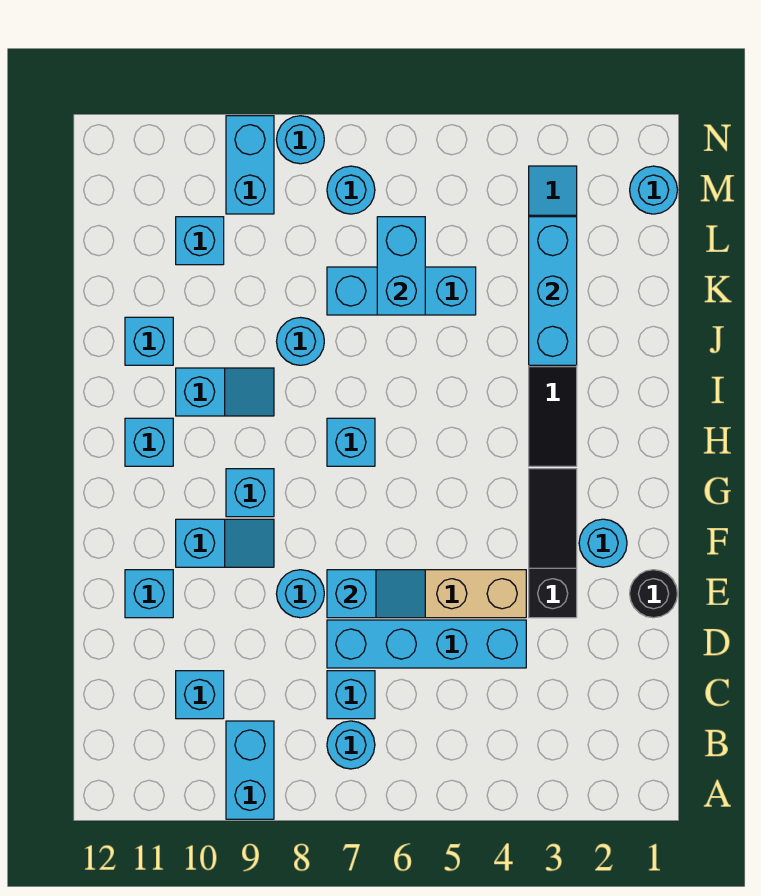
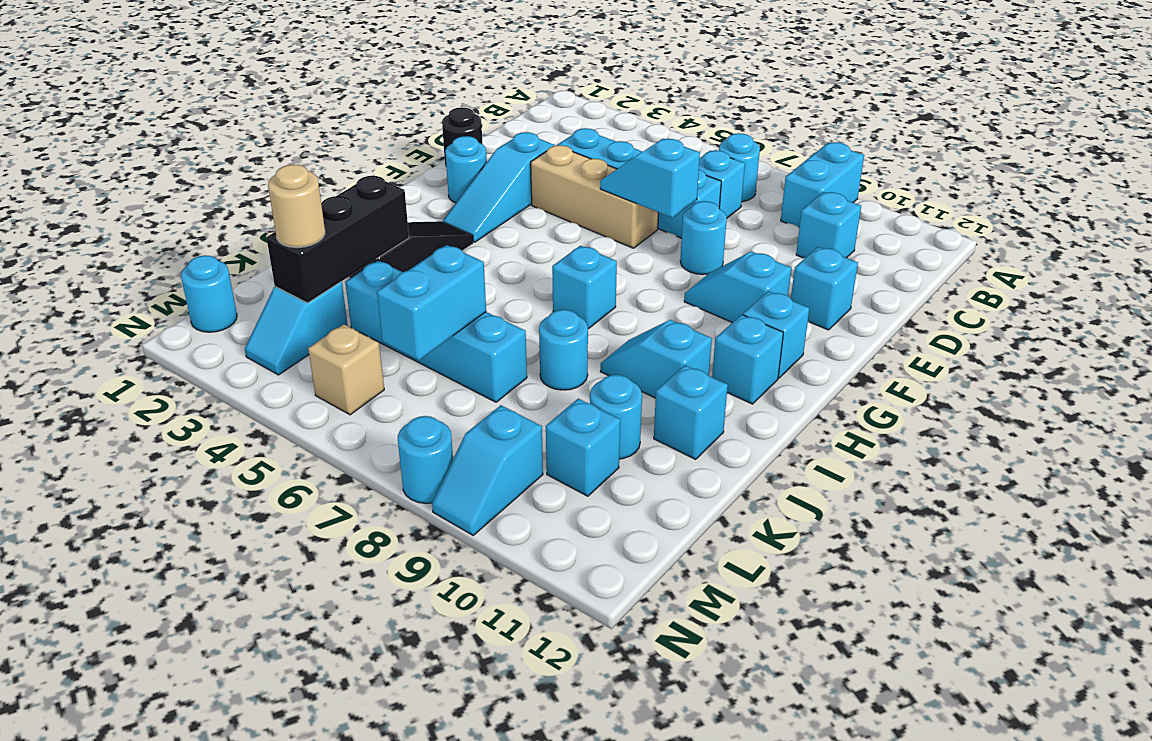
black 1x3 slope [529,469,577,618] -> cyan 1x3 slope [443,132,555,242]
cyan 1x1 brick [226,469,274,517] -> cyan 1x1 brick moved to [743,291,809,378]
cyan 1x3 brick [529,217,577,365] -> black 1x3 brick [266,176,409,303]
cyan 1x3 brick [327,267,476,315] -> cyan 1x4 brick [345,261,527,402]
none -> tan 1x1 round brick [268,164,325,248]
none -> tan 1x1 brick [308,324,384,415]
cyan 1x1 round brick [327,166,375,214] -> cyan 1x1 round brick moved to [590,375,642,459]
cyan 1x2 brick [226,116,274,214] -> cyan 1x2 slope [432,405,543,535]

